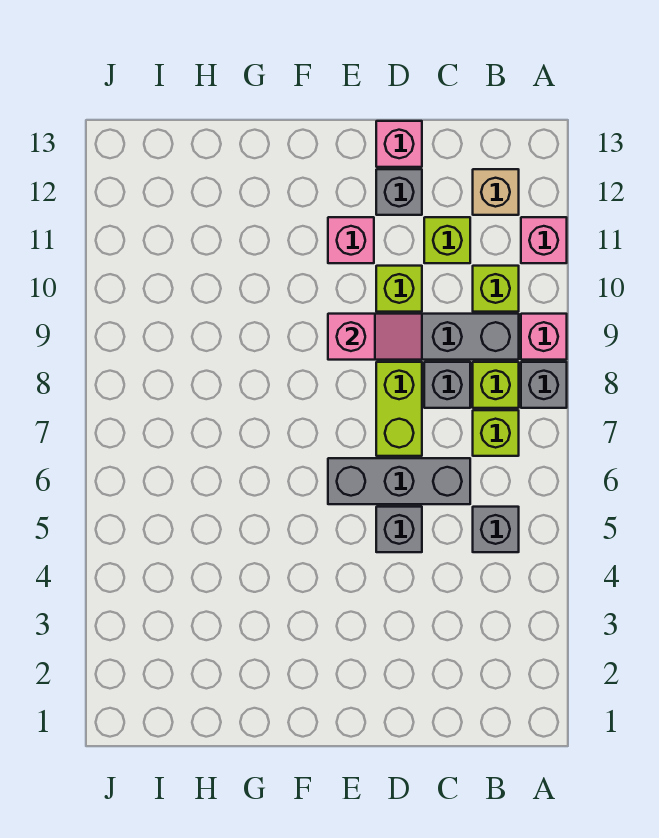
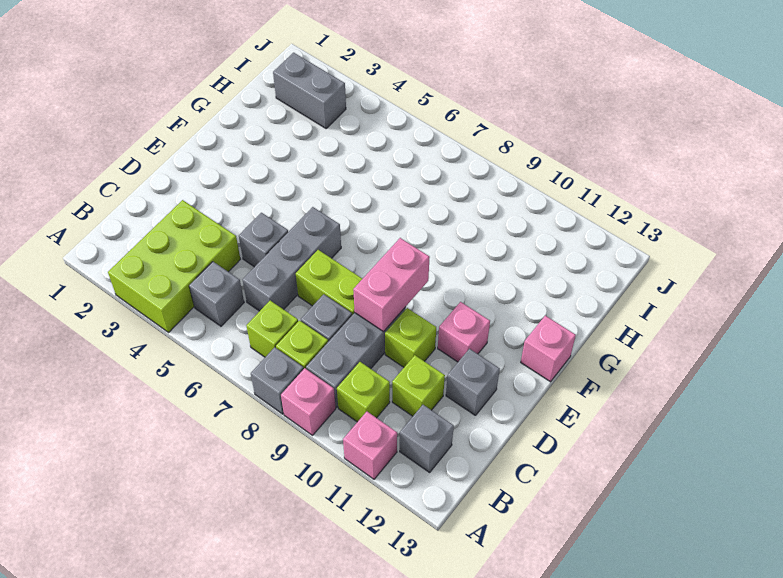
none -> lime 2x3 brick [108,200,240,332]
tan 1x1 brick [473,169,519,215] -> grey 1x1 brick [400,405,454,472]
pink 1x2 slope [328,314,422,360] -> pink 1x2 brick [353,238,430,332]
pink 1x1 brick [376,121,422,167] -> pink 1x1 brick moved to [521,315,576,382]
none -> grey 1x2 brick [273,53,346,128]

